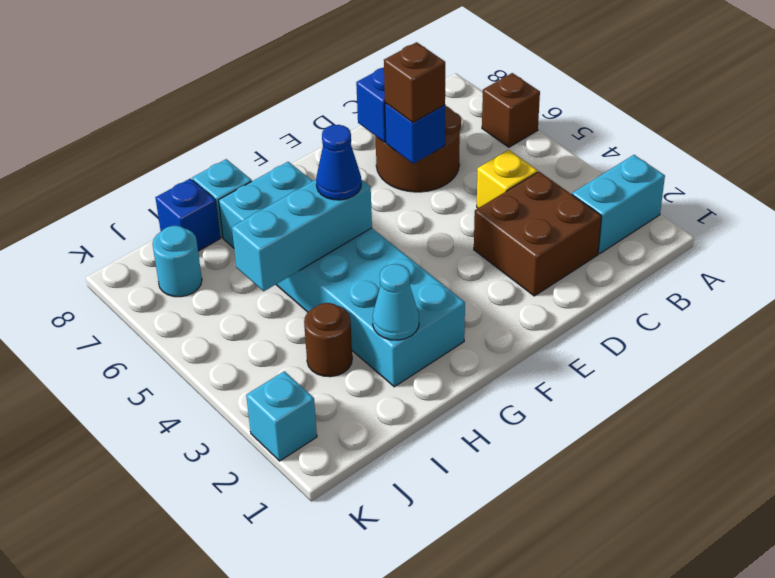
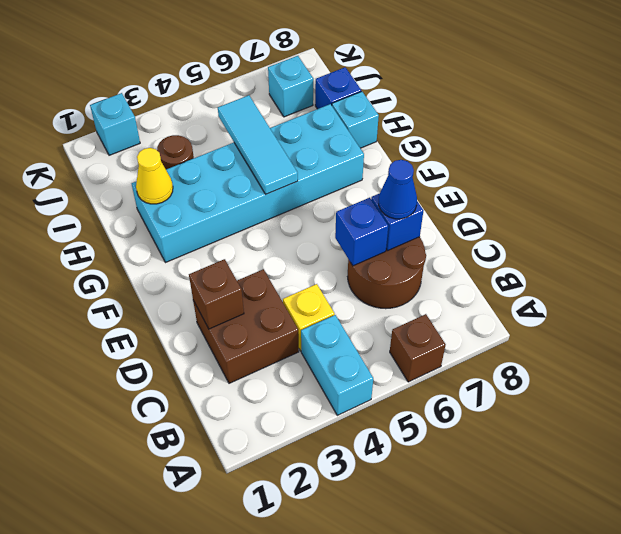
cyan 1x2 brick [572,155,665,254] -> cyan 1x2 brick moved to [301,315,373,415]
brown 1x1 brick [384,42,445,122] -> brown 1x1 brick moved to [189,259,244,329]
cyan 1x3 brick [232,180,372,291] -> cyan 1x3 tile [218,95,298,194]
blue 1x1 cone [316,125,361,200] -> blue 1x1 cone moved to [379,160,417,219]
cyan 1x1 cone [373,264,419,340] -> yellow 1x1 cone [136,148,173,204]
cyan 1x1 round brick [153,226,202,297] -> cyan 1x1 brick [268,56,313,117]

